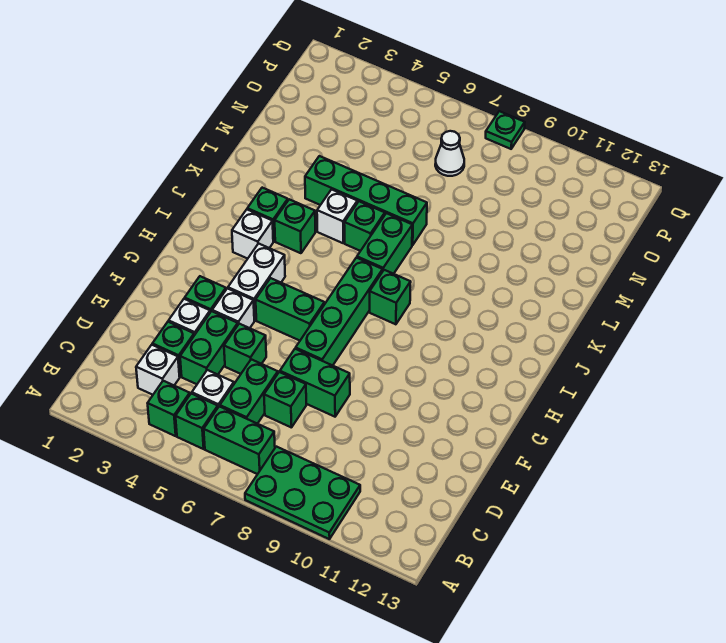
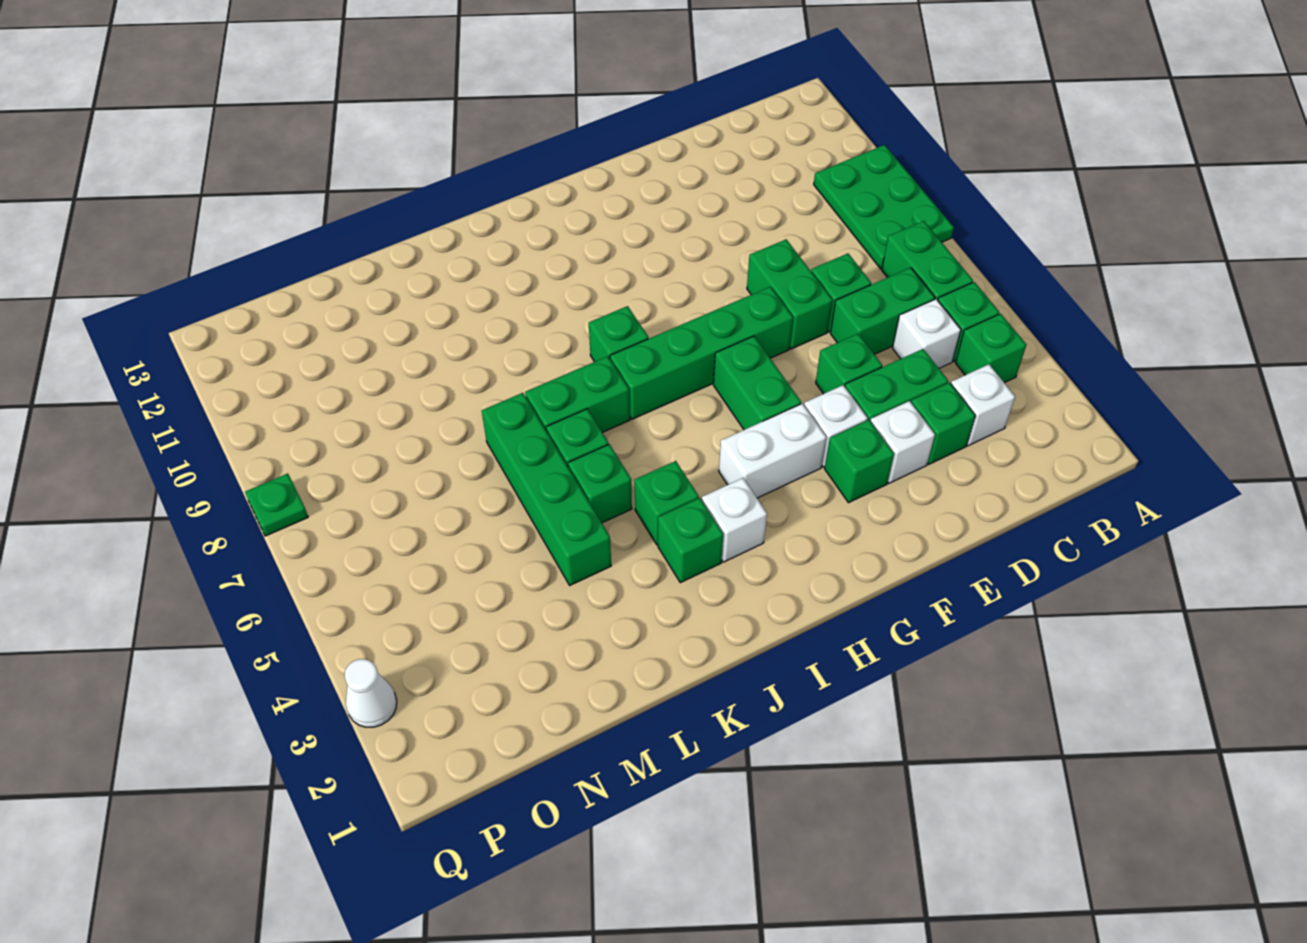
white 1x1 brick [317,189,357,243] -> green 1x1 brick [568,444,632,523]
white 1x1 cone [435,131,464,176] -> white 1x1 cone moved to [345,659,397,727]

